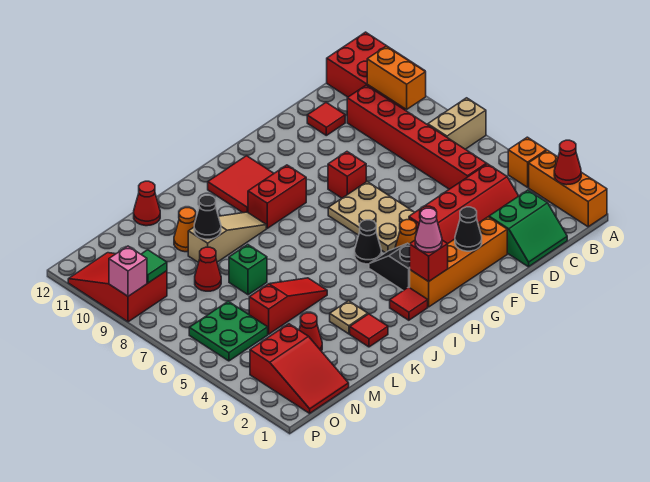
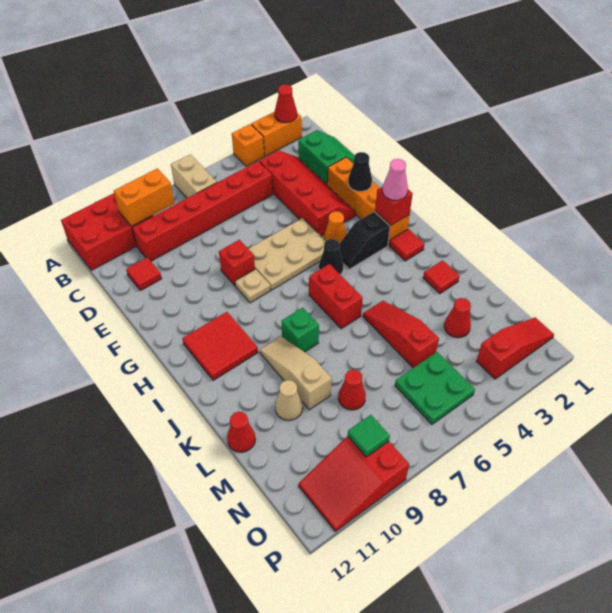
orange 1x3 brick [529,150,607,227] -> orange 1x2 brick [251,112,302,156]
red 1x2 brick [248,165,306,228] -> red 1x2 brick moved to [309,264,363,329]
tan 1x1 plate [330,301,368,334] -> tan 1x1 plate moved to [235,269,271,303]
green 1x1 brick [229,245,267,295] -> green 1x1 brick moved to [281,308,319,352]
black 1x1 cone [194,195,221,239] -> none
orange 1x1 cone [174,208,196,252] -> tan 1x1 cone [275,380,303,420]
red 2x3 slope [250,324,349,413] -> red 1x3 slope [476,317,554,379]
pink 1x1 brick [109,246,147,296] -> none

